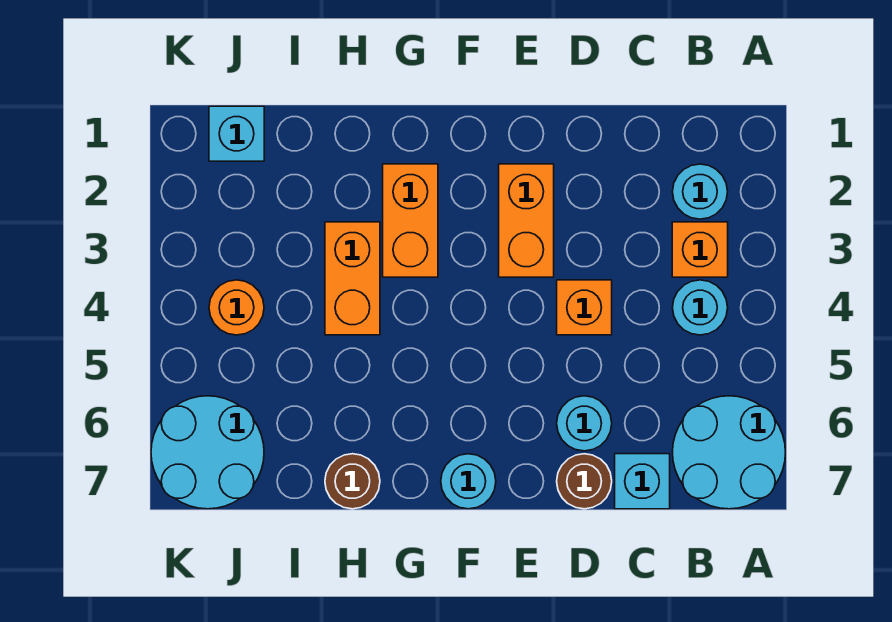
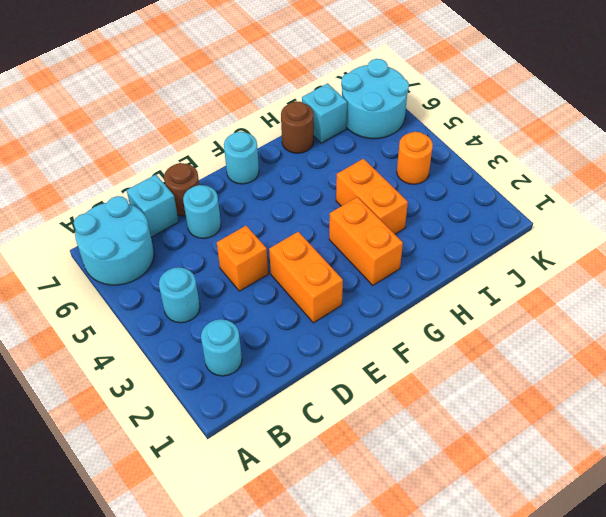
orange 1x1 brick [672,222,728,277] -> none
cyan 1x1 brick [209,106,264,161] -> cyan 1x1 brick moved to [302,83,347,143]

